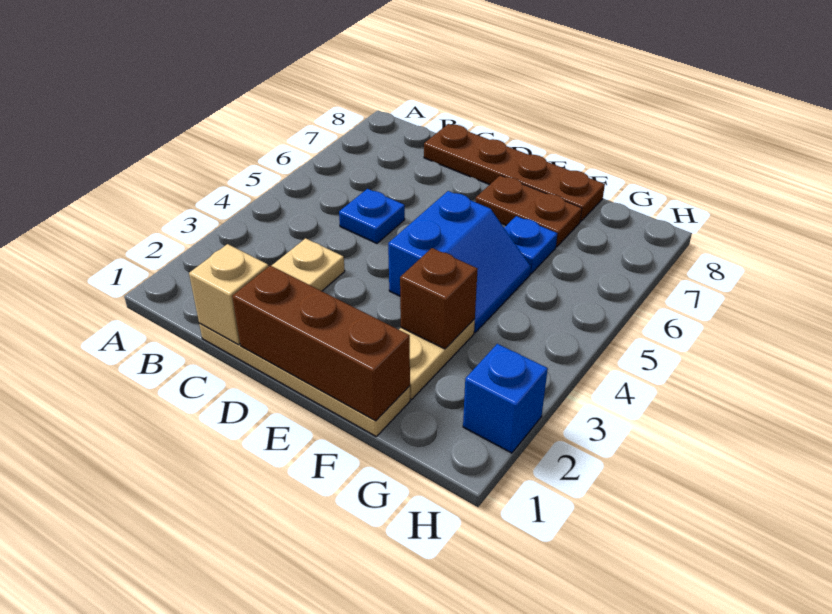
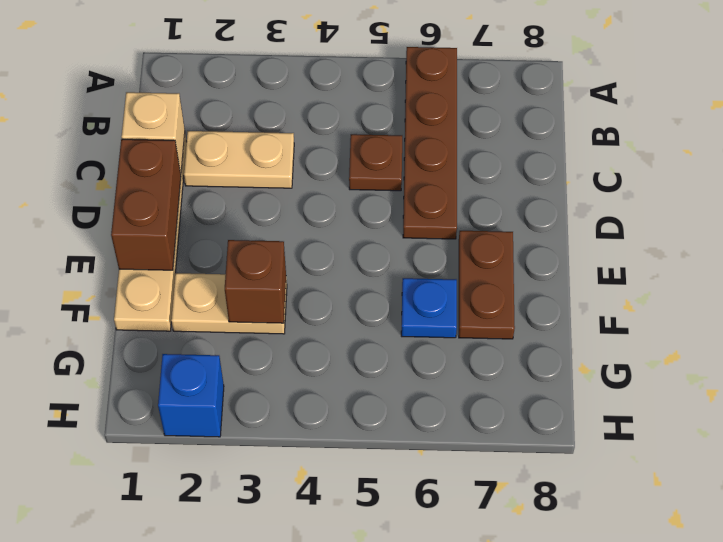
blue 1x1 plate [339,189,405,243] -> brown 1x1 plate [349,134,402,191]
brown 1x4 plate [424,124,605,222] -> brown 1x4 plate moved to [403,47,457,239]
brown 1x3 brick [232,266,410,421] -> brown 1x2 brick [111,139,181,270]
blue 2x2 slope [388,191,531,332] -> none

